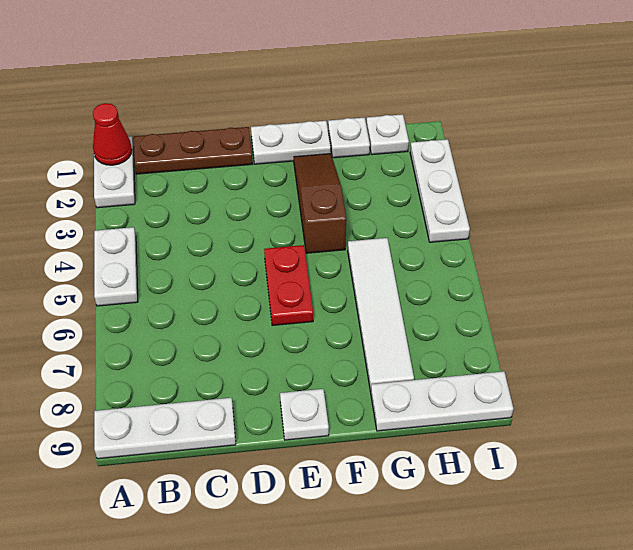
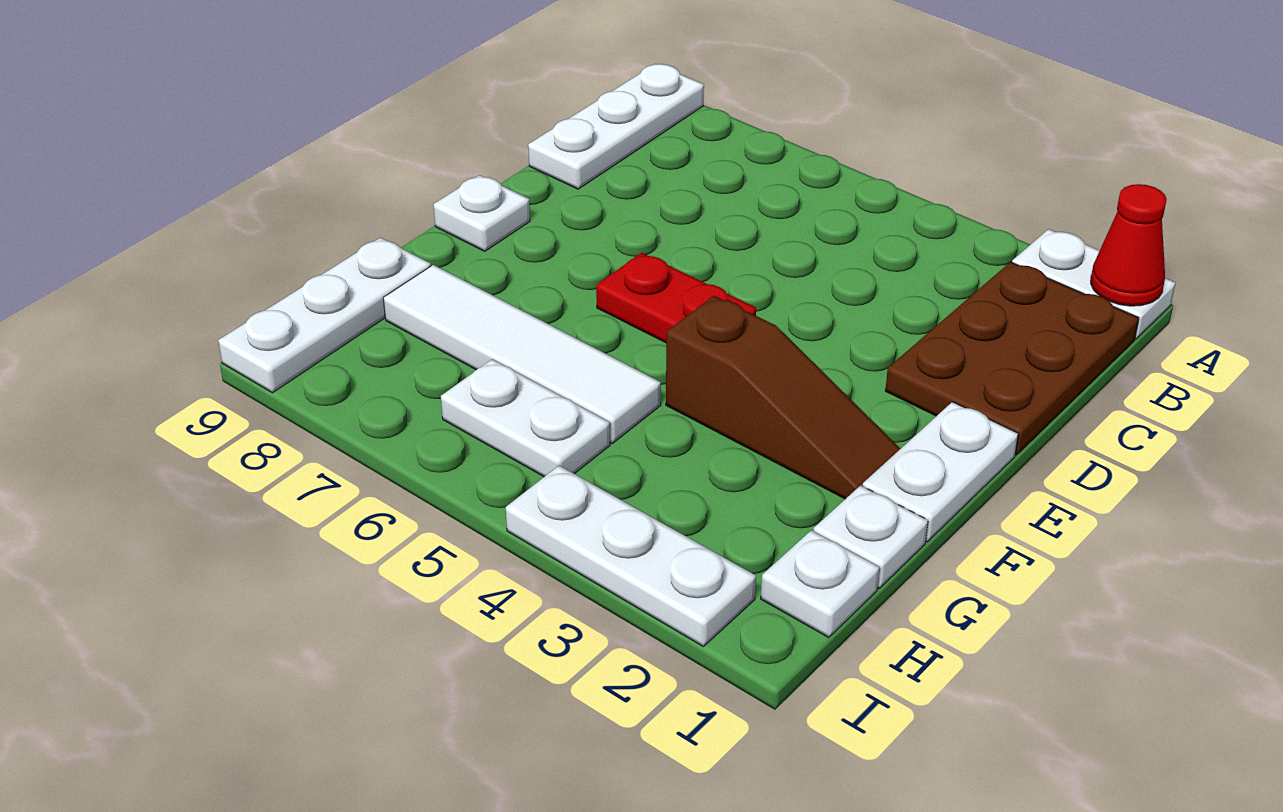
white 1x2 plate [94,227,138,306] -> white 1x2 plate moved to [441,359,610,477]
brown 1x3 plate [134,127,253,174] -> brown 2x3 plate [885,262,1139,455]

